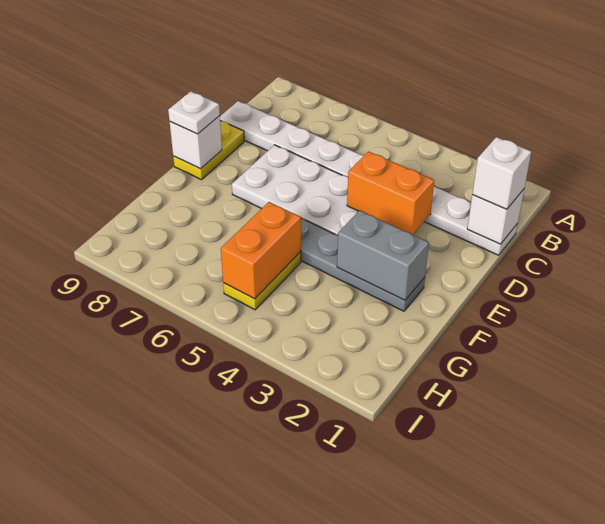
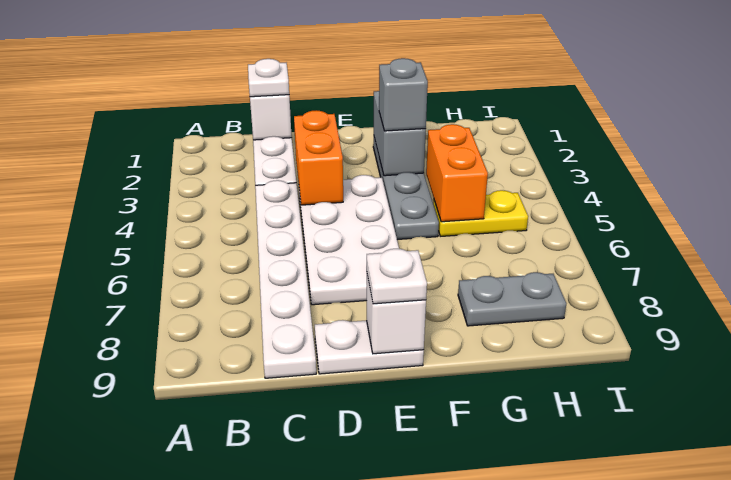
white 1x1 brick [472,137,531,209] -> white 1x1 plate [248,59,289,97]
yellow 1x2 plate [173,121,244,180] -> white 1x2 plate [315,320,424,374]
none -> grey 1x1 brick [379,58,428,131]
orange 1x2 brick [221,202,301,299] -> orange 1x2 brick turned to [426,124,488,222]
none -> grey 1x2 plate [458,272,566,326]

